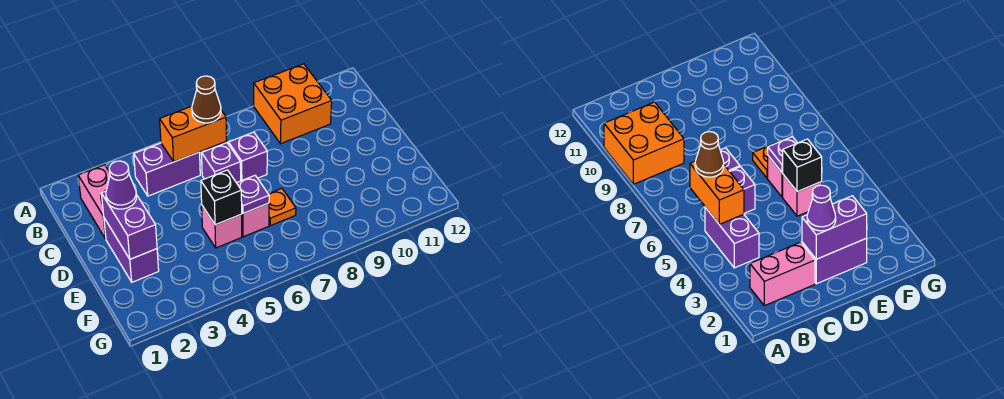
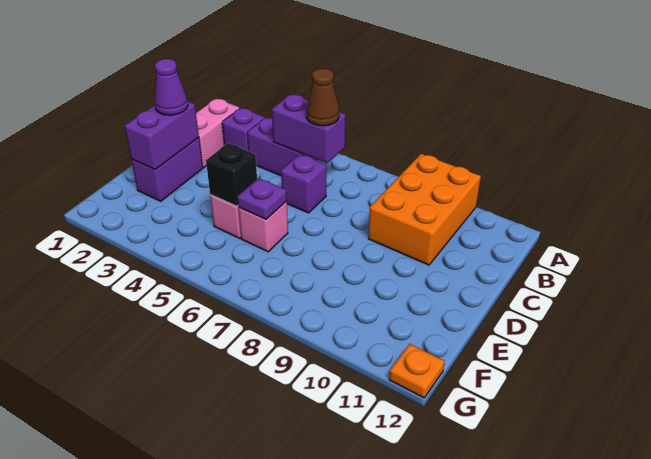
orange 2x2 brick [254,64,332,144] -> orange 2x3 brick [368,154,481,265]
orange 1x2 brick [160,106,227,162] -> purple 1x2 brick [272,94,345,163]
purple 1x1 brick [228,132,267,181] -> purple 1x1 brick moved to [222,108,265,151]
orange 1x1 plate [269,188,296,226] -> orange 1x1 plate moved to [389,344,445,398]

